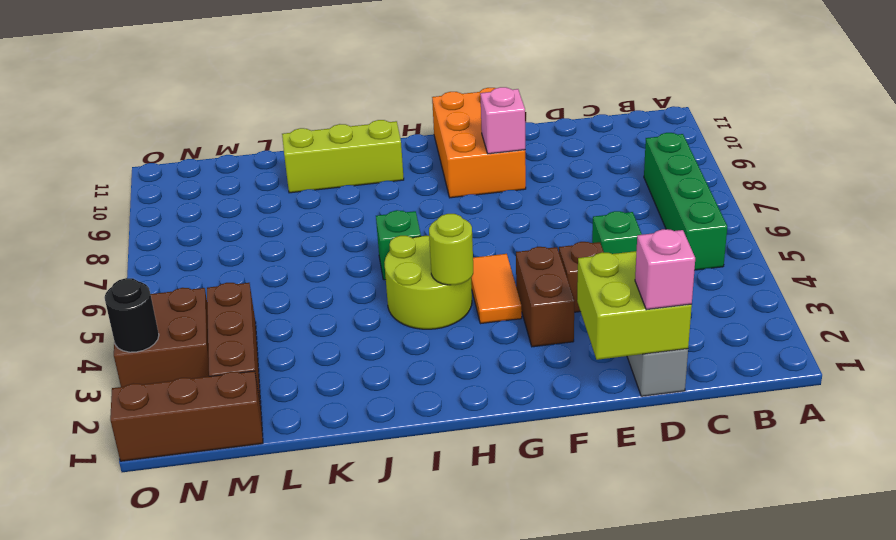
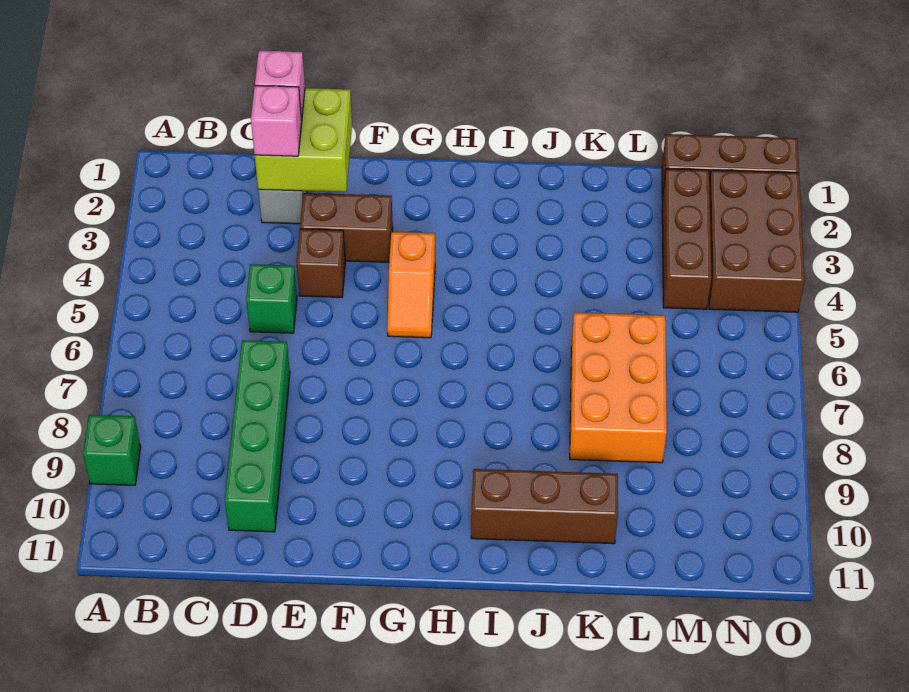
green 1x4 brick [644,133,727,270] -> green 1x4 brick moved to [225,340,290,532]
brown 1x2 brick [516,247,575,347] -> brown 1x2 brick turned to [300,193,393,262]
orange 2x3 brick [432,88,526,198] -> orange 2x3 brick moved to [570,312,667,463]
pink 1x1 brick [480,87,525,154] -> pink 1x1 brick moved to [251,86,302,156]
orange 1x2 tile [471,254,522,324] -> orange 1x2 slope [387,232,435,338]
lime 2x2 round brick [384,236,472,329] -> none
lime 1x1 round brick [429,214,473,285] -> none
green 1x1 brick [376,210,421,280] -> green 1x1 brick moved to [83,415,141,485]
lime 1x3 brick [282,120,404,193] -> brown 1x3 brick [471,469,618,544]
brown 2x2 brick [114,288,209,387] -> brown 2x3 brick [709,170,805,312]
black 1x1 round brick [105,278,159,352] -> none

